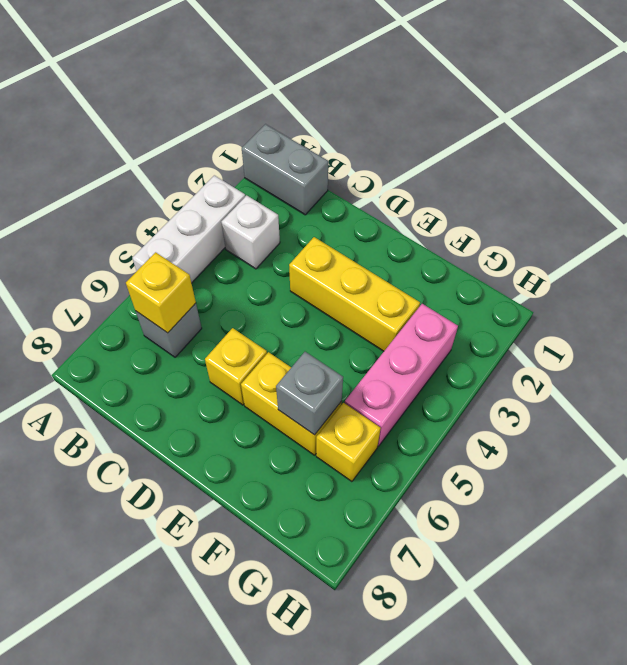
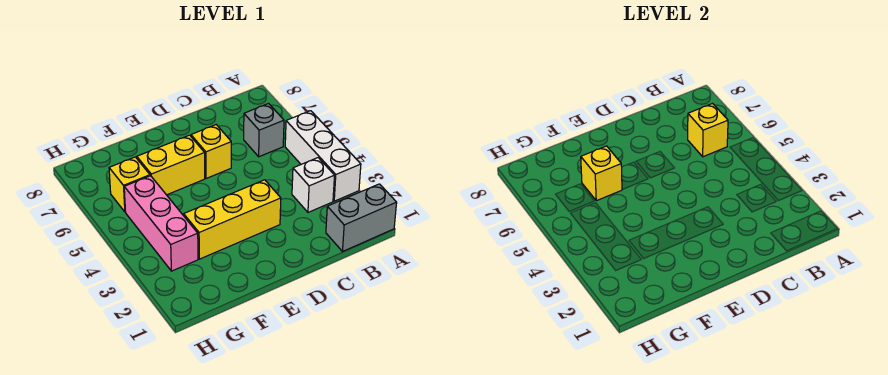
grey 1x1 brick [276,352,343,435] -> yellow 1x1 brick [581,146,622,201]

